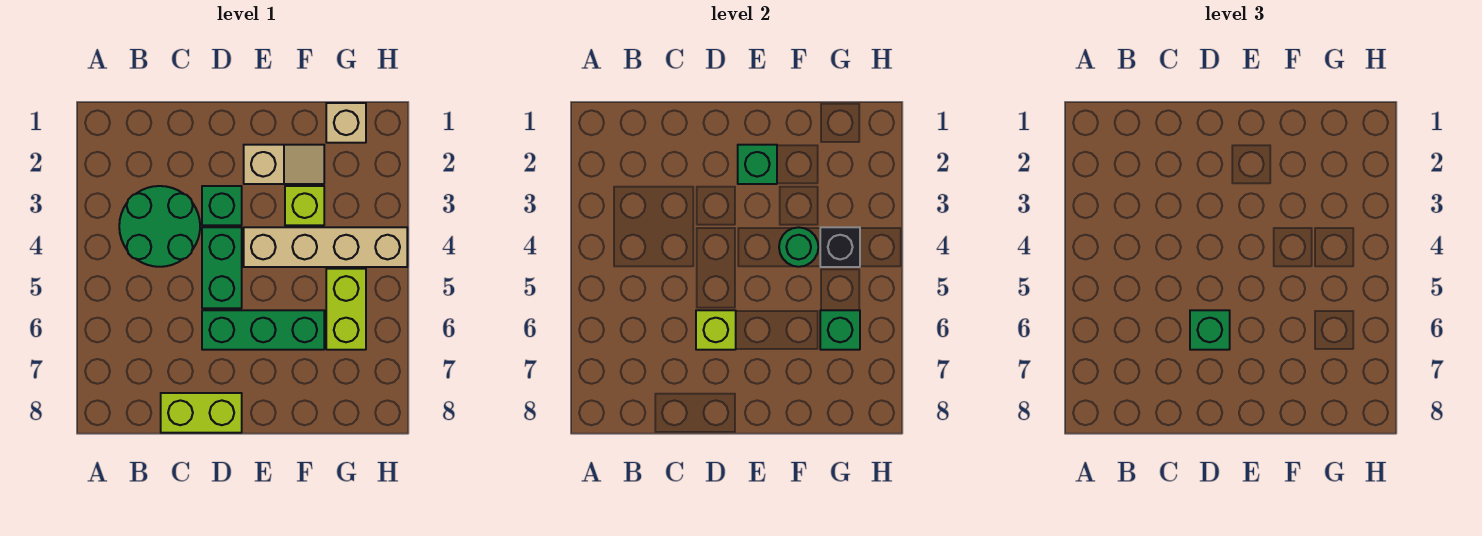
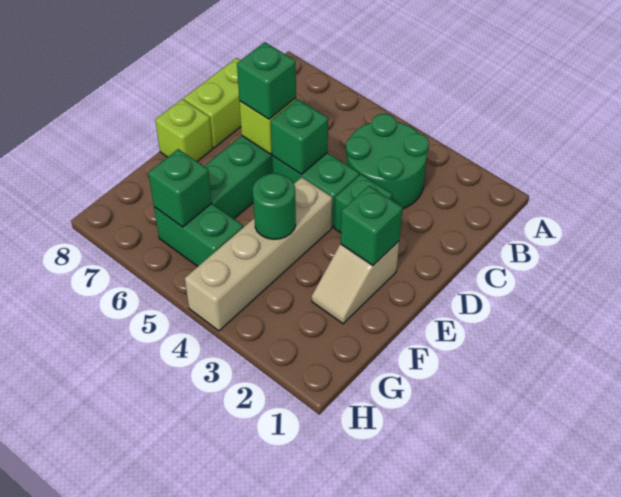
none -> green 1x1 brick [271,99,328,174]
lime 1x1 brick [285,186,324,225] -> lime 1x1 brick moved to [155,99,213,161]
tan 1x1 brick [326,103,366,143] -> none
black 1x1 brick [820,227,860,267] -> none
lime 1x2 brick [326,269,366,350] -> green 1x2 brick [154,203,243,266]

